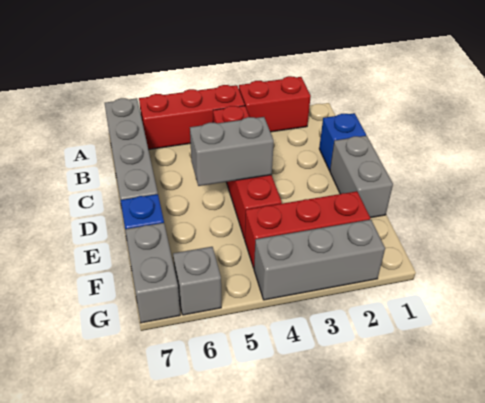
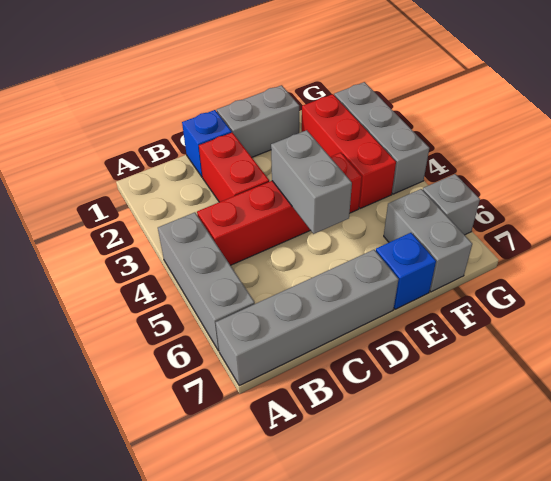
red 1x2 brick [239,76,311,132] -> red 1x2 brick moved to [199,133,269,202]
red 1x3 brick [139,85,245,150] -> grey 1x3 brick [158,212,255,351]
grey 1x2 brick [125,223,180,323] -> grey 1x2 brick turned to [384,189,472,292]

